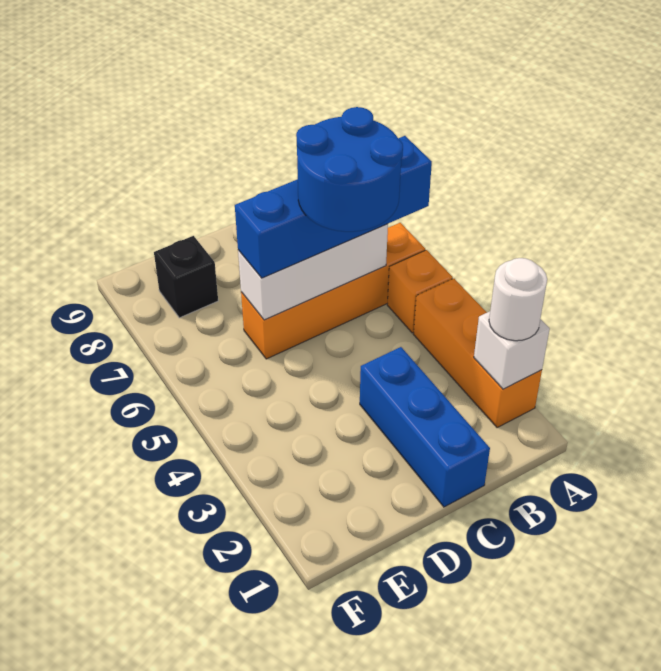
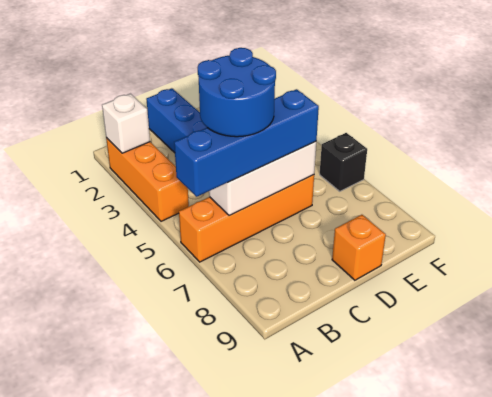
white 1x1 round brick [489,258,547,341] -> none
orange 1x1 brick [387,250,453,333] -> orange 1x1 brick moved to [332,215,386,280]
black 1x1 brick [154,236,218,318] -> black 1x1 brick moved to [320,133,367,191]

